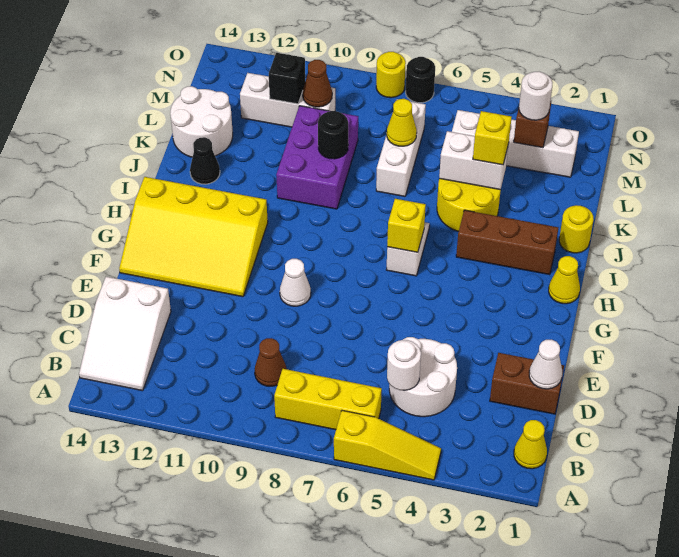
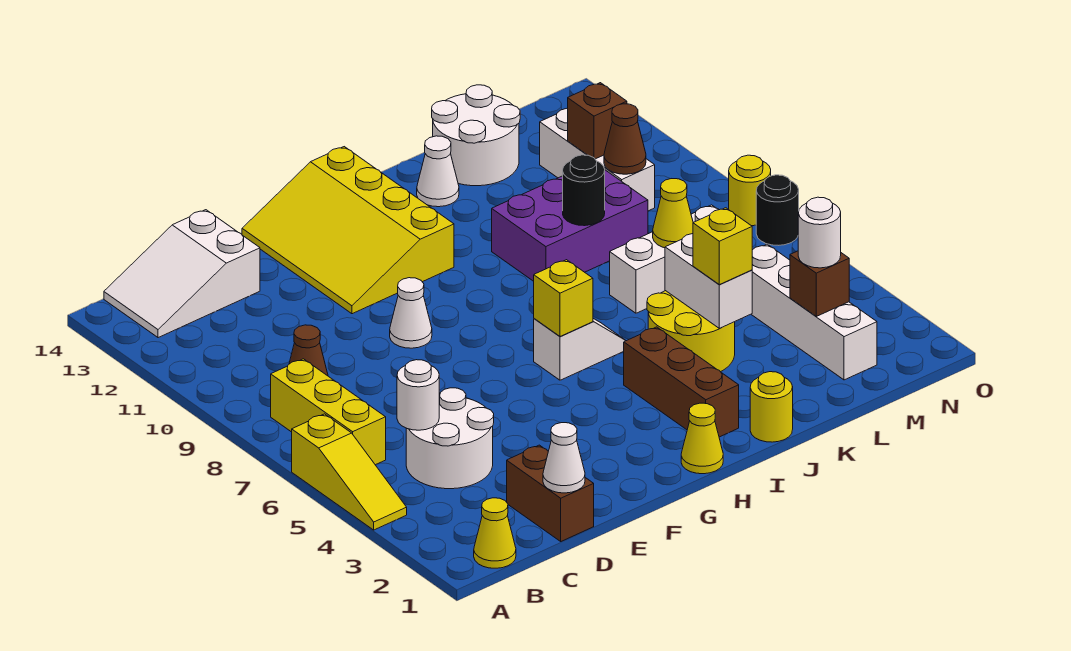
black 1x1 cone [190,137,220,184] -> white 1x1 cone [417,136,459,207]
black 1x1 brick [269,53,305,104] -> brown 1x1 brick [568,83,627,159]

